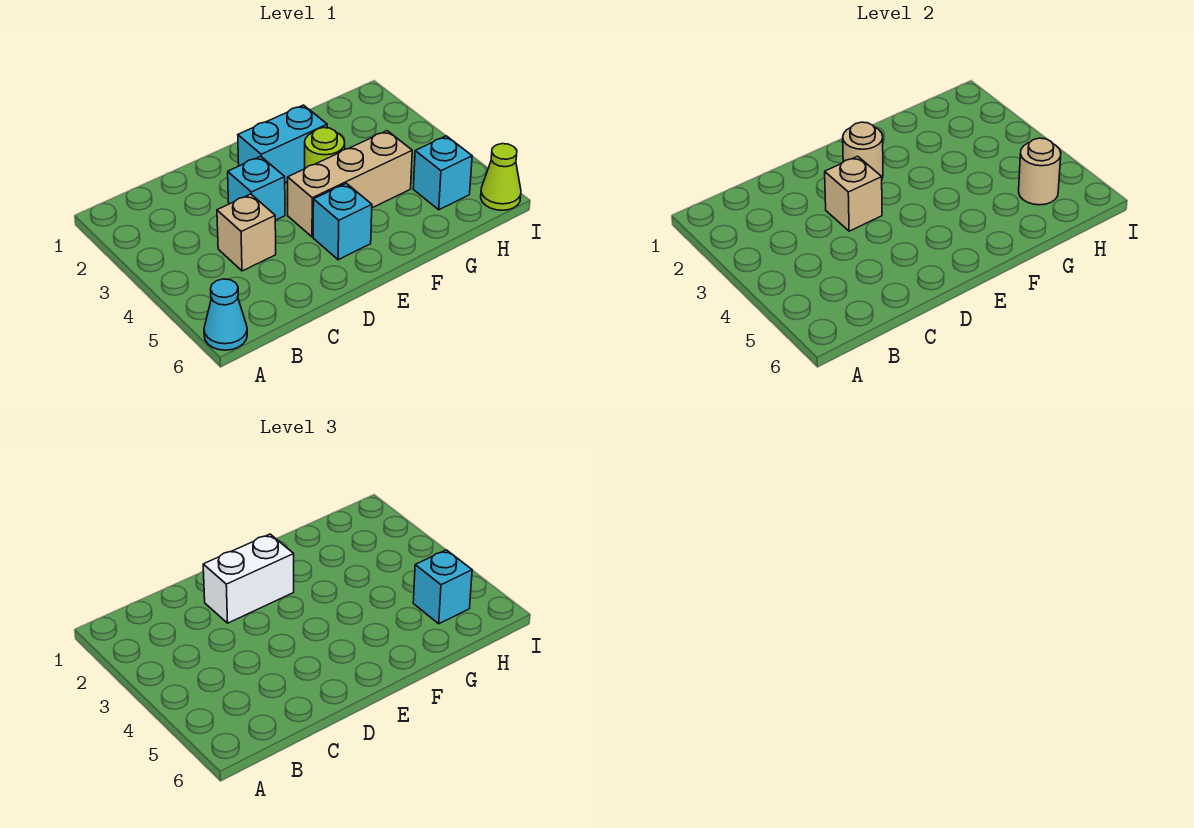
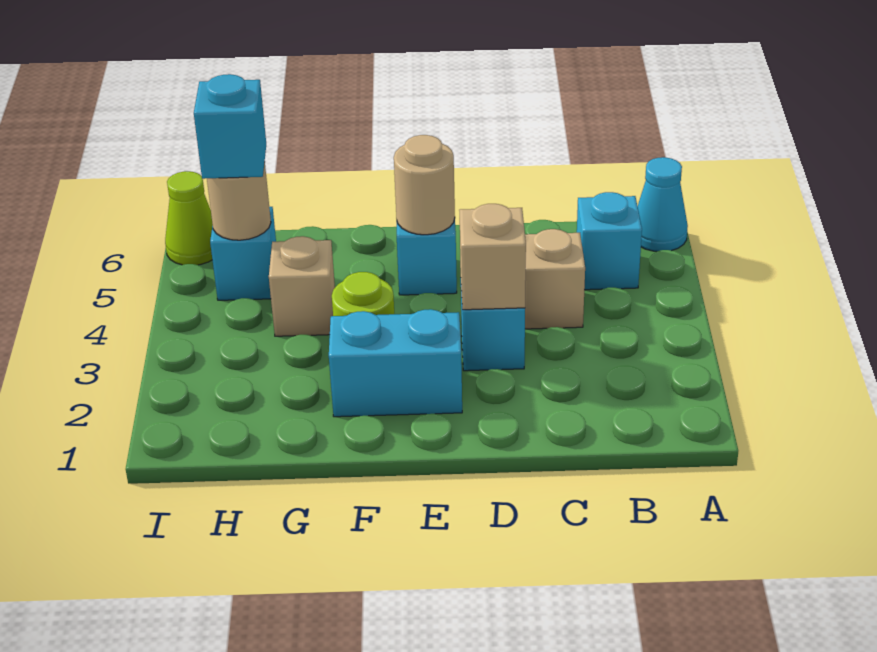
none -> cyan 1x1 brick [577,192,642,290]
white 1x2 brick [203,534,294,623] -> none
tan 1x1 round brick [843,122,883,178] -> tan 1x1 round brick moved to [394,135,455,235]
tan 1x3 brick [288,131,412,237] -> tan 1x1 brick [269,236,335,336]

